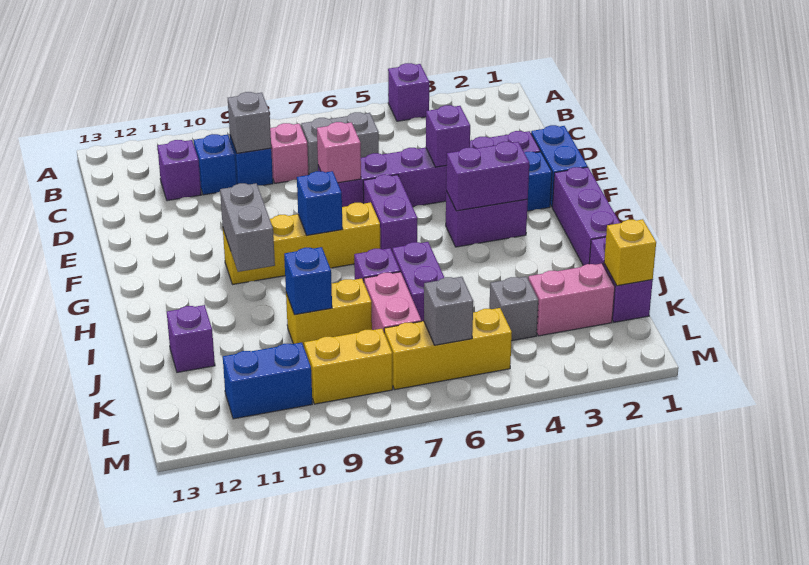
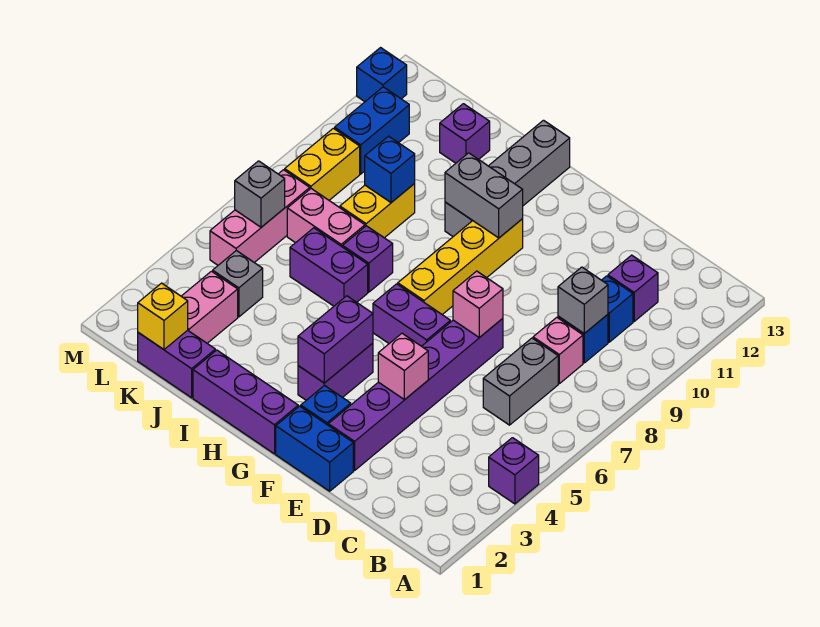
purple 1x1 brick [426,105,470,167] -> pink 1x1 brick [378,333,428,400]
blue 1x1 brick [297,171,343,235] -> blue 1x1 brick moved to [357,48,407,102]
none -> grey 1x4 brick [445,120,570,237]
yellow 1x3 brick [384,308,512,390] -> pink 1x3 brick [210,170,310,265]

